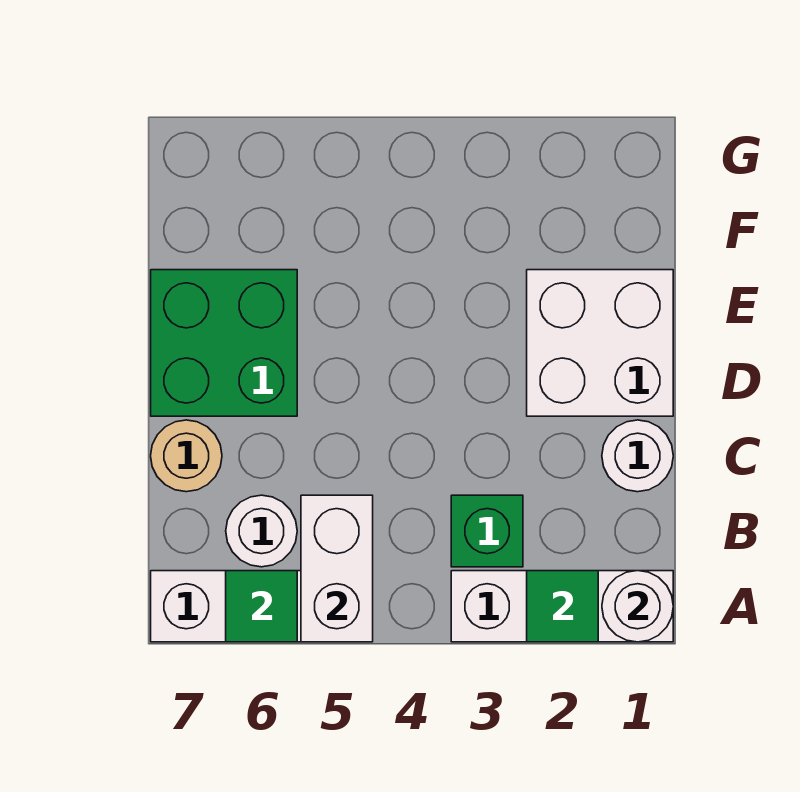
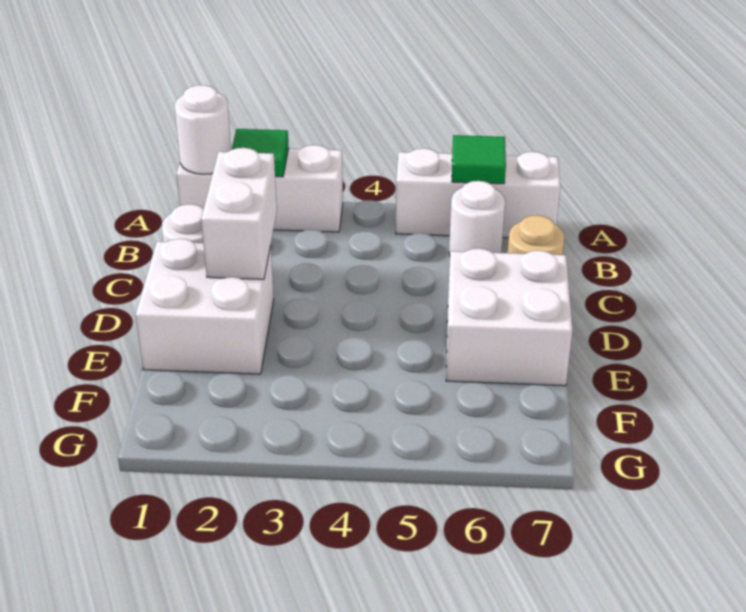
white 1x2 brick [301,495,373,642] -> white 1x2 brick moved to [201,148,277,279]
green 1x1 brick [451,495,523,567] -> none
green 2x2 brick [151,270,297,416] -> white 2x2 brick [446,248,573,386]

